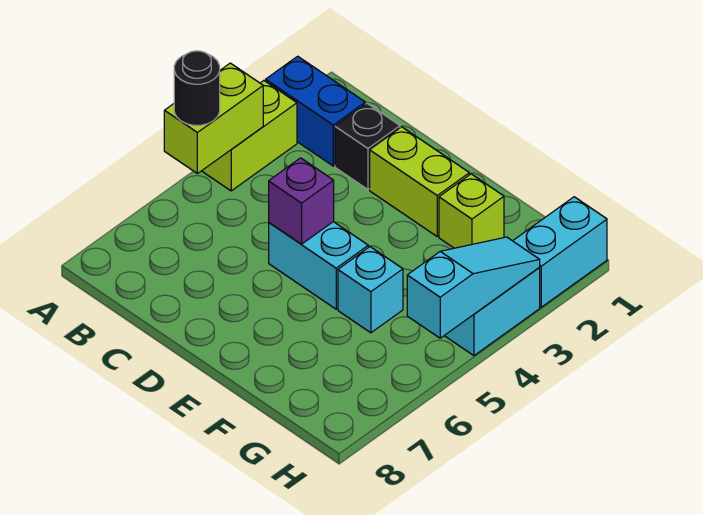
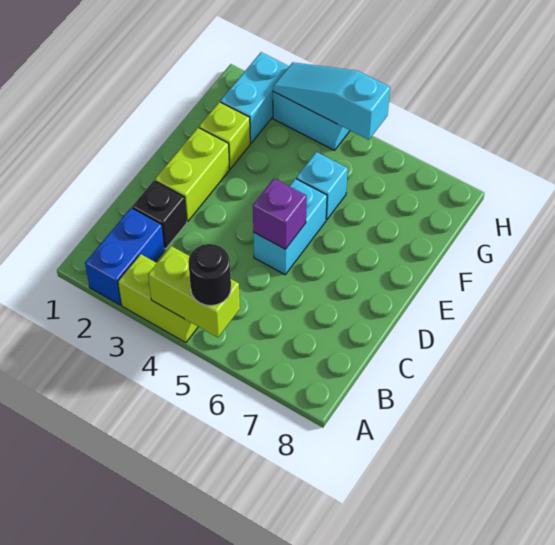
cyan 1x2 brick [513,197,607,307] -> cyan 1x2 brick turned to [220,52,289,143]

